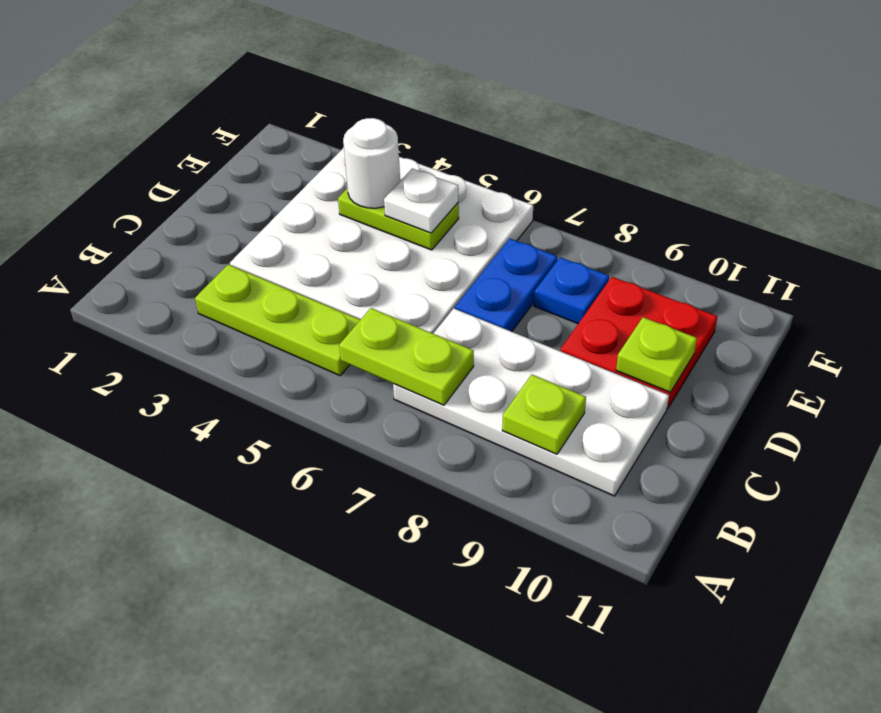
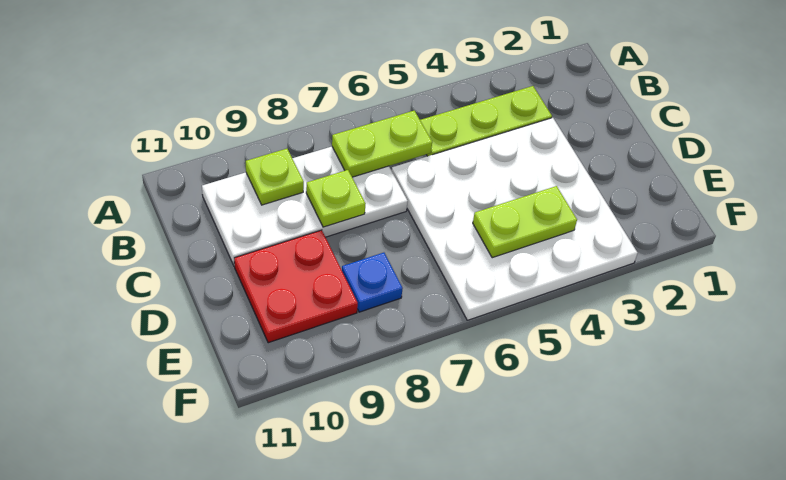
blue 1x2 plate [455,239,557,332] -> none
lime 1x1 plate [616,317,697,392] -> lime 1x1 plate moved to [306,170,366,227]
white 1x1 round brick [343,118,400,208] -> none
white 1x1 plate [384,169,458,233] -> none

